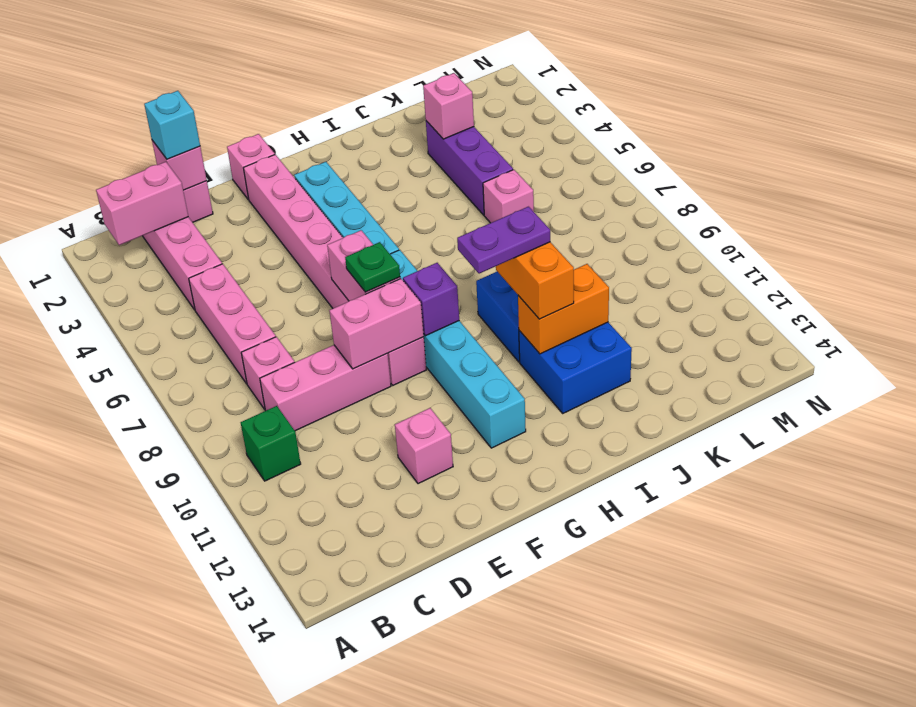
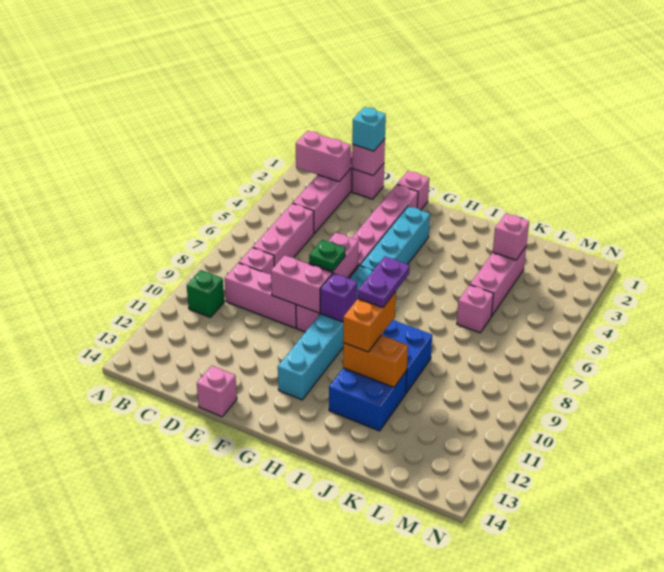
pink 1x1 brick [395,408,453,484] -> pink 1x1 brick moved to [197,366,237,417]
purple 1x2 plate [457,207,550,274] -> purple 1x2 plate turned to [358,257,410,308]
purple 1x3 brick [426,121,513,215] -> pink 1x3 brick [470,247,526,316]

